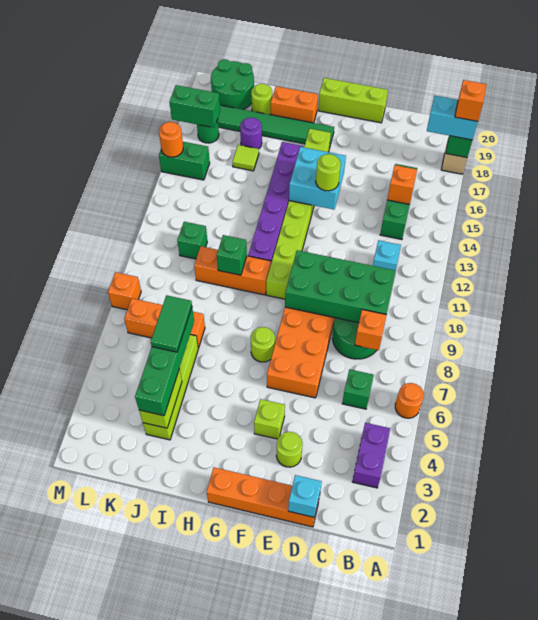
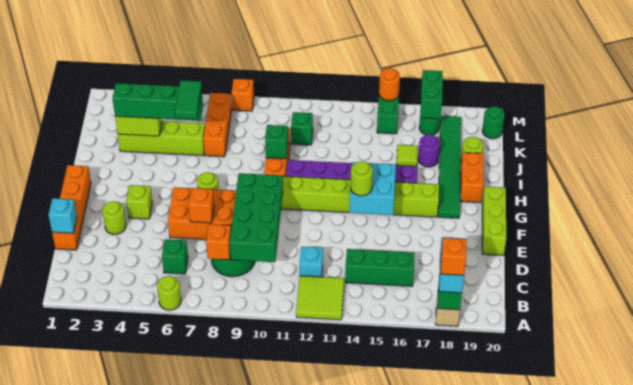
orange 1x1 round brick [395,383,424,418] -> lime 1x1 round brick [157,276,181,310]
none -> lime 2x2 tile [296,276,344,320]
purple 1x2 brick [352,423,390,488] -> none
orange 1x1 brick [387,165,417,204] -> orange 1x1 brick moved to [189,188,214,223]
green 1x2 tile [151,295,192,352] -> green 1x2 tile turned to [175,80,202,119]
green 2x2 round brick [211,59,254,110] -> green 1x1 round brick [482,106,505,139]

